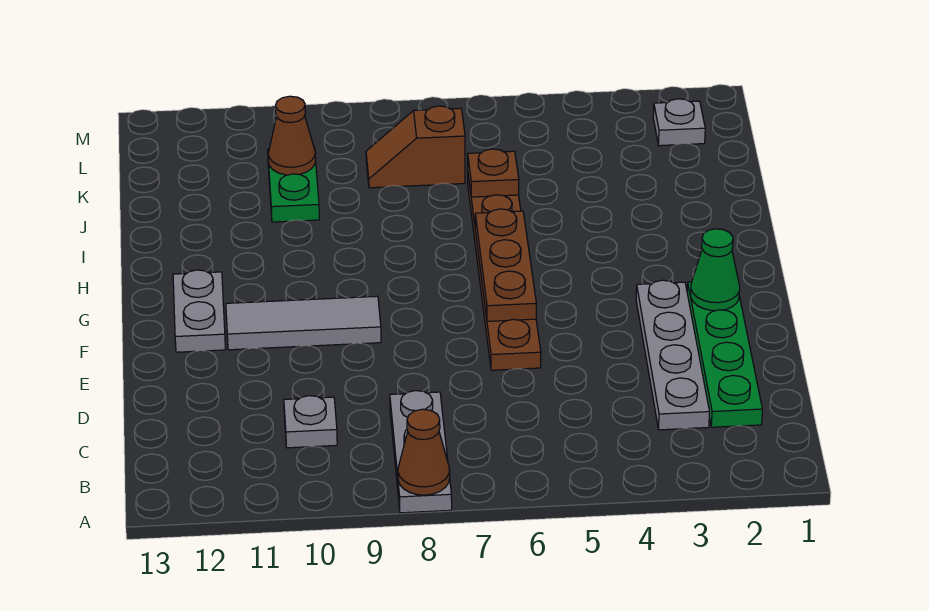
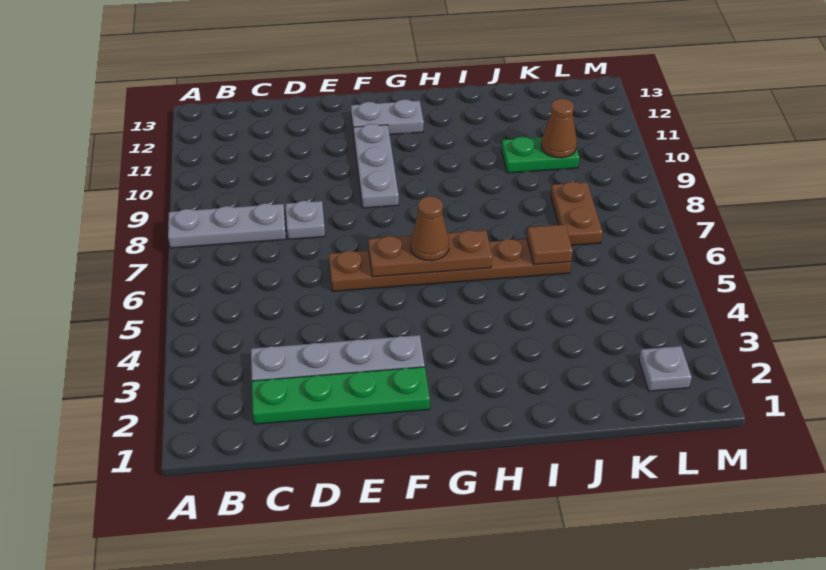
brown 1x1 cone [398,409,450,495] -> brown 1x1 cone moved to [411,196,449,261]
grey 1x1 plate [284,396,337,448] -> grey 1x1 plate moved to [285,201,325,239]
green 1x1 cone [691,229,740,311] -> none
grey 1x3 tile [226,296,381,350] -> grey 1x3 plate [354,124,399,208]
brown 1x1 plate [468,149,519,197] -> brown 1x1 tile [527,224,573,265]
brown 1x2 slope [366,106,465,188] -> brown 1x2 plate [551,182,603,245]

